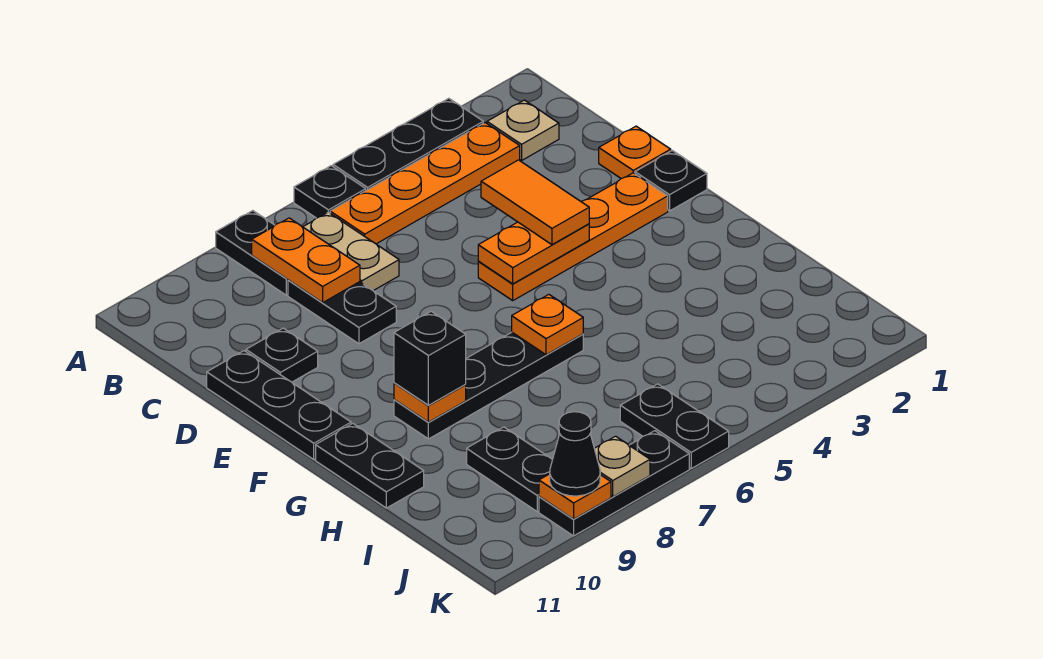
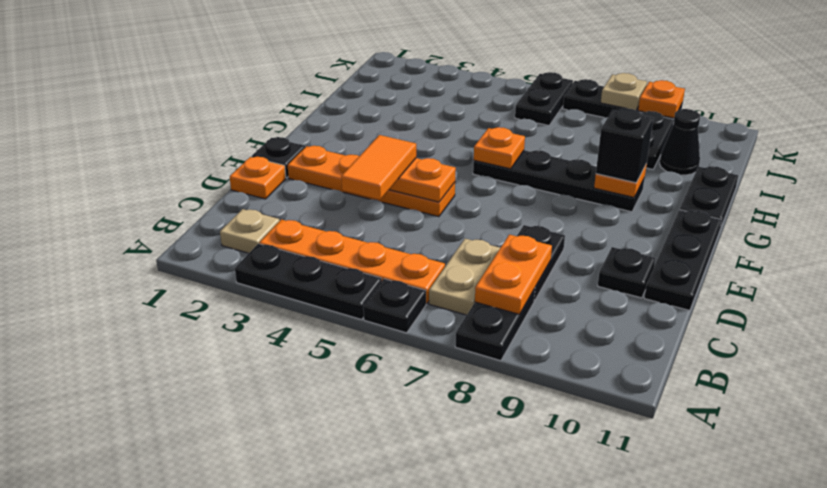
black 1x1 cone [550,412,600,496] -> black 1x1 cone moved to [660,109,700,175]

